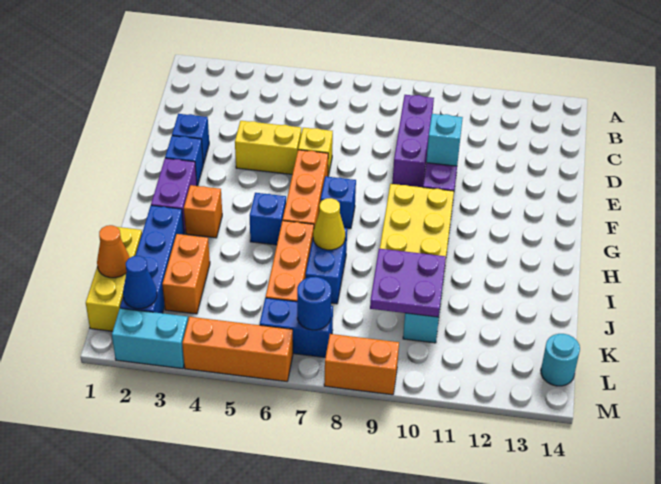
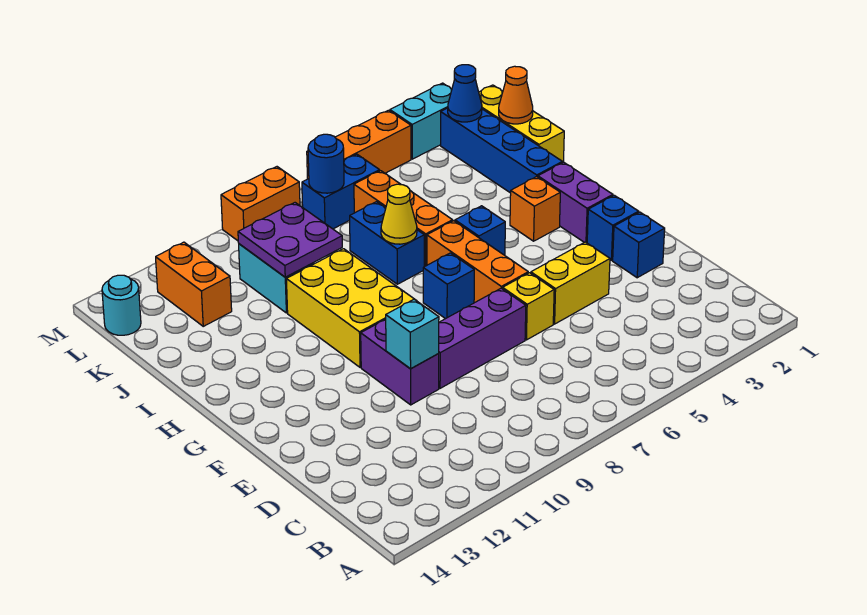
purple 1x3 brick [392,95,434,187] -> purple 1x3 brick turned to [438,288,526,388]
orange 1x2 brick [162,234,210,314] -> orange 1x2 brick moved to [156,242,232,326]

